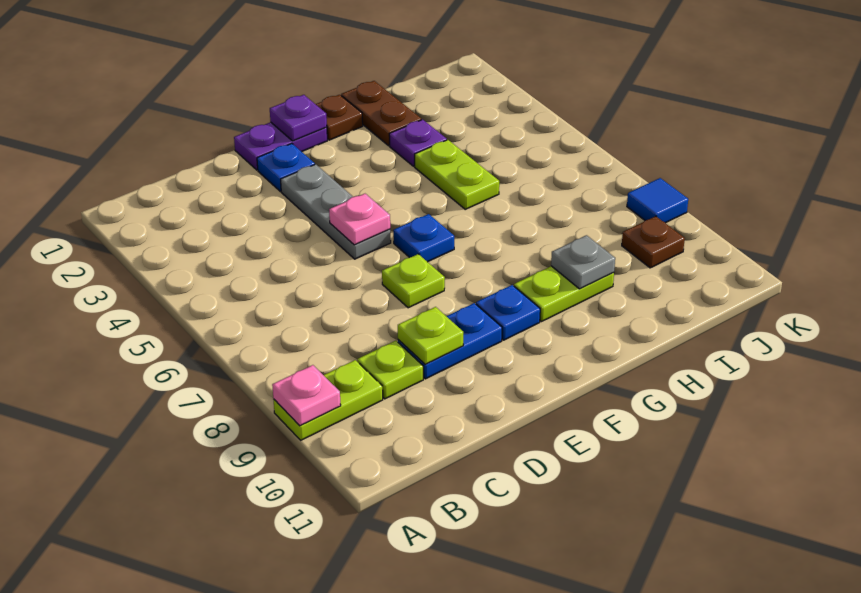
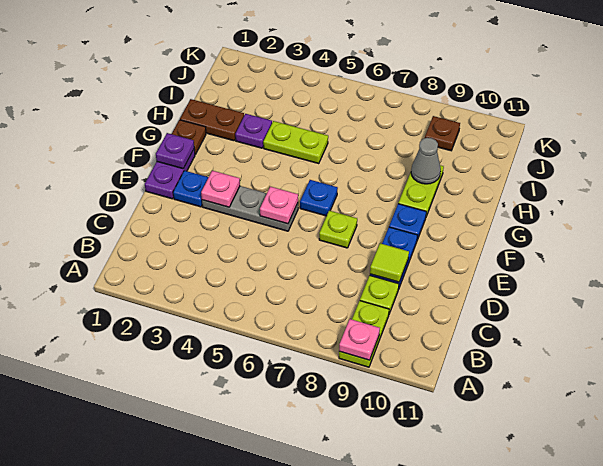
lime 1x1 plate [398,307,463,364] -> lime 1x1 tile [370,243,409,282]
none -> pink 1x1 plate [201,171,240,207]
grey 1x1 plate [551,235,615,289] -> grey 1x1 cone [411,138,441,184]
blue 1x1 tile [627,178,688,223] -> none

